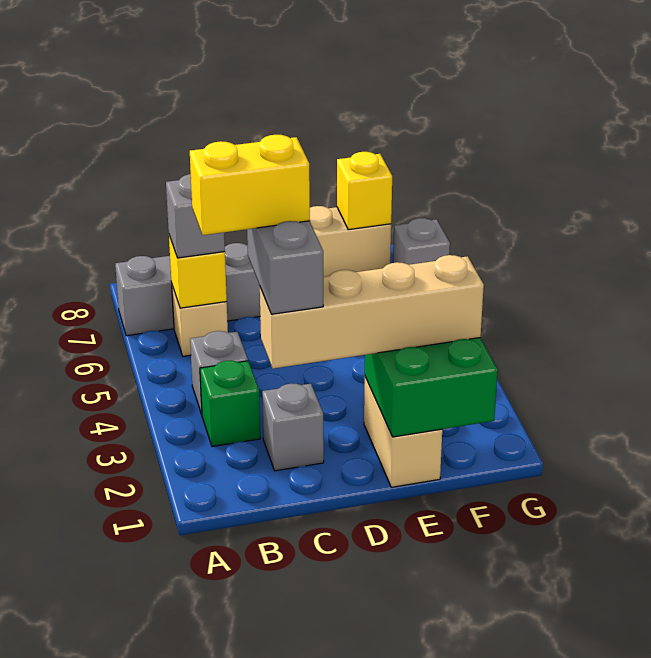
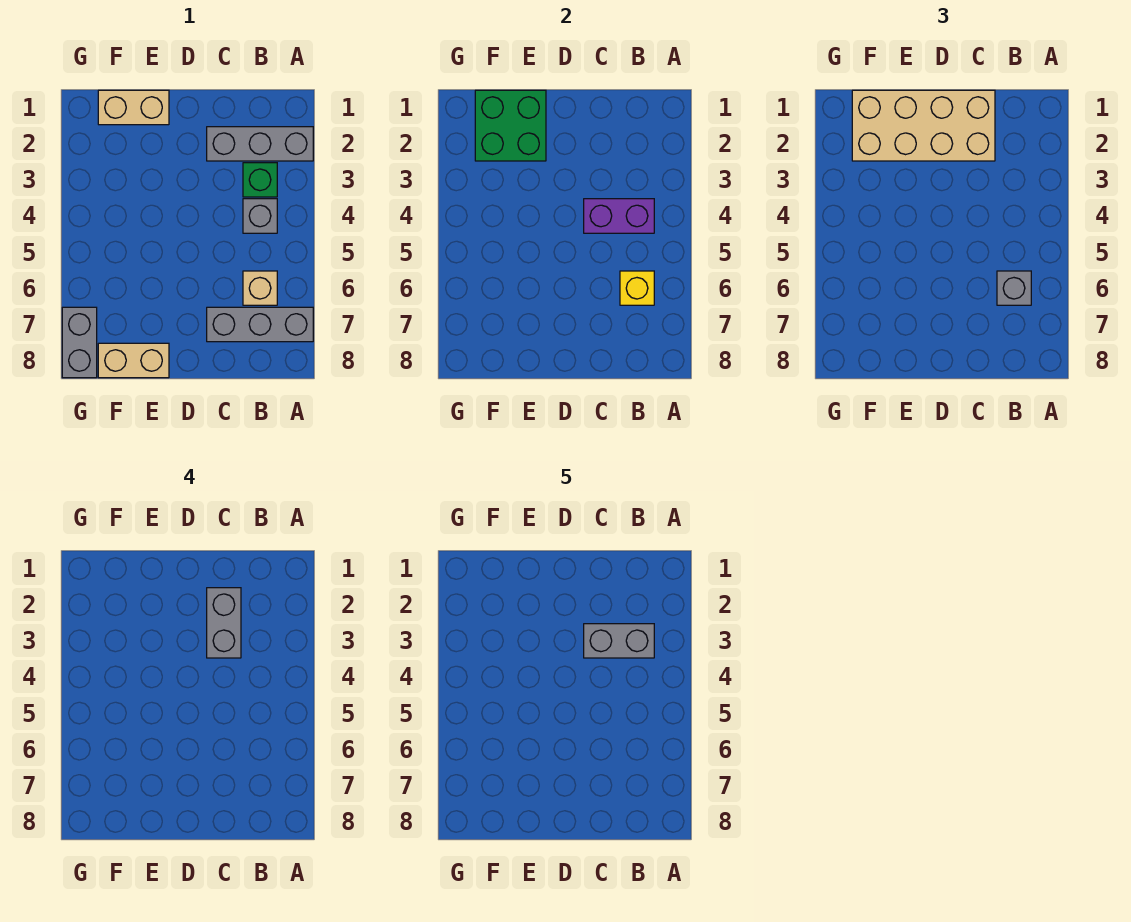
yellow 1x2 brick [190,135,310,235] -> grey 1x2 brick [584,624,654,658]
none -> purple 1x2 brick [584,199,654,233]
grey 1x1 brick [262,383,324,471] -> grey 1x3 brick [207,127,313,161]
tan 1x4 brick [260,255,484,369] -> tan 2x4 brick [852,90,995,161]
tan 1x2 brick [364,377,442,487] -> tan 1x2 brick turned to [98,90,169,125]
yellow 1x1 brick [337,152,392,230] -> none
grey 1x1 brick [393,218,450,265] -> grey 1x2 brick [62,307,97,378]

